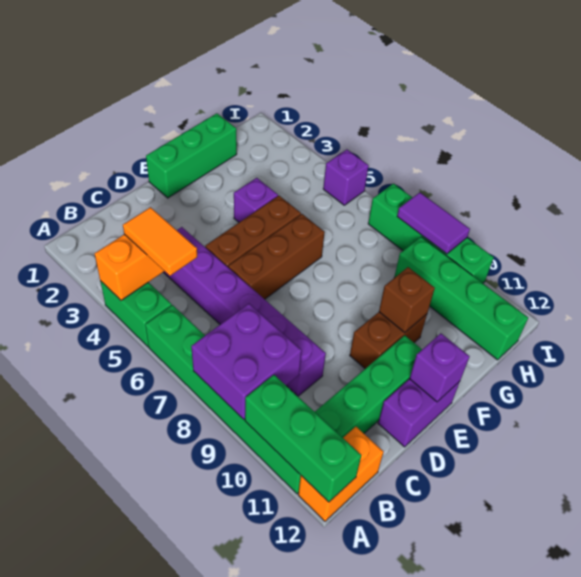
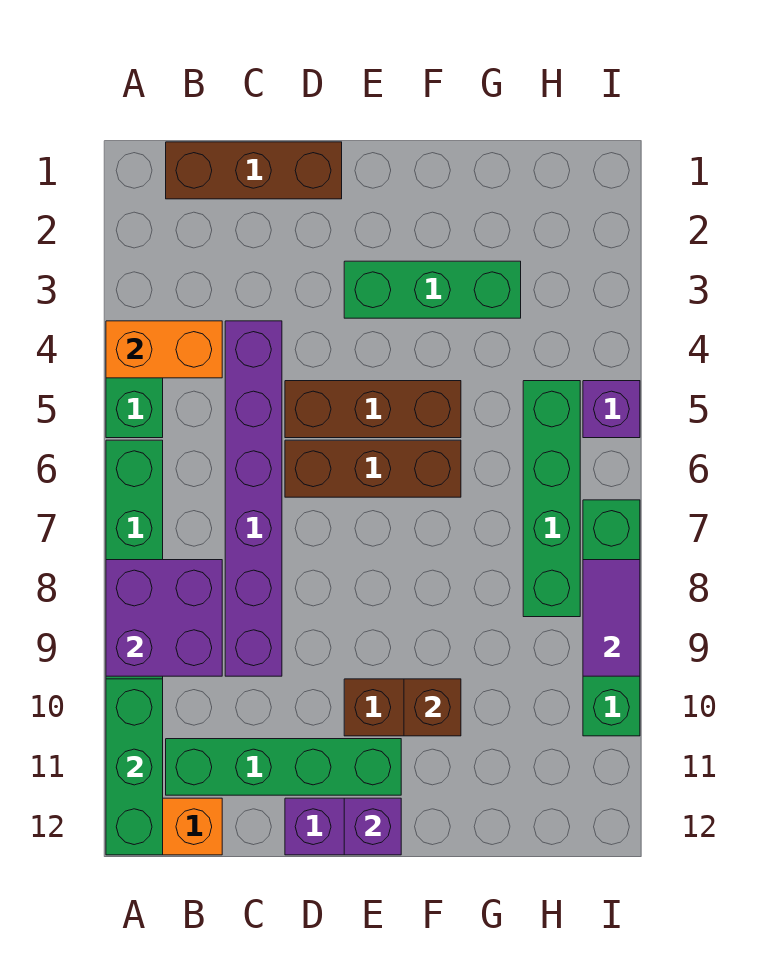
none -> brown 1x3 brick [166,142,342,199]
orange 1x2 tile [123,207,197,276] -> none
green 1x3 brick [146,113,237,198] -> green 1x3 brick moved to [344,261,521,318]
purple 1x1 brick [234,178,278,222] -> none
green 1x4 brick [394,237,528,360] -> green 1x4 brick moved to [523,381,580,617]

